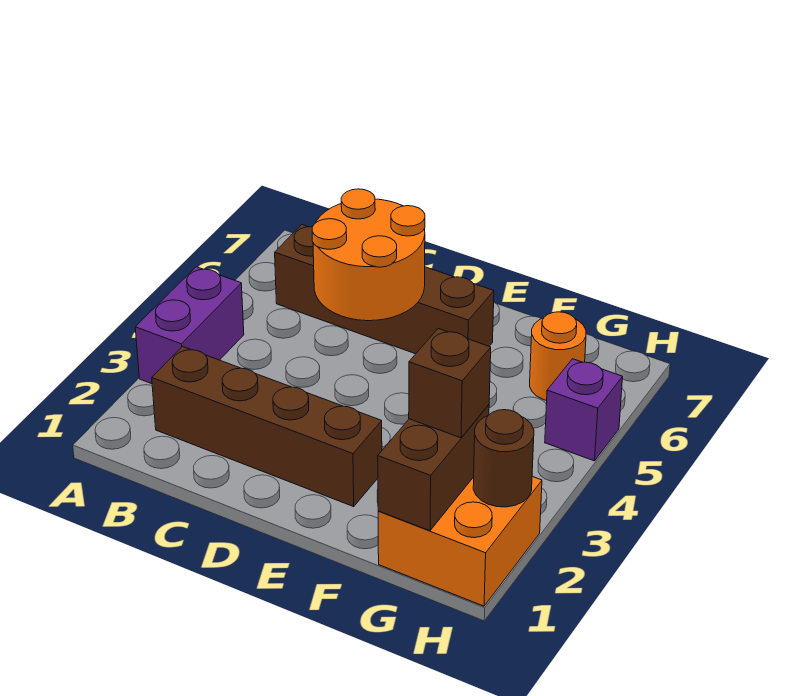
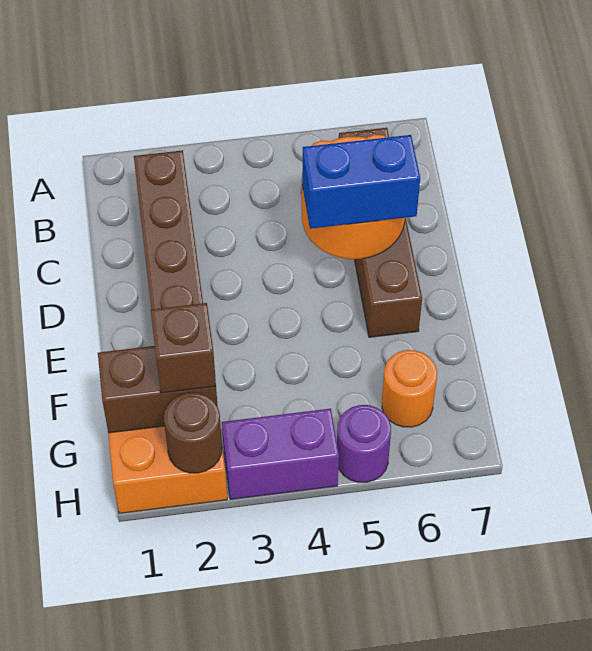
purple 1x2 brick [135,267,244,384] -> purple 1x2 brick moved to [222,409,339,499]
none -> blue 1x2 brick [302,135,420,229]
purple 1x1 brick [545,359,623,461] -> purple 1x1 round brick [337,405,391,482]

